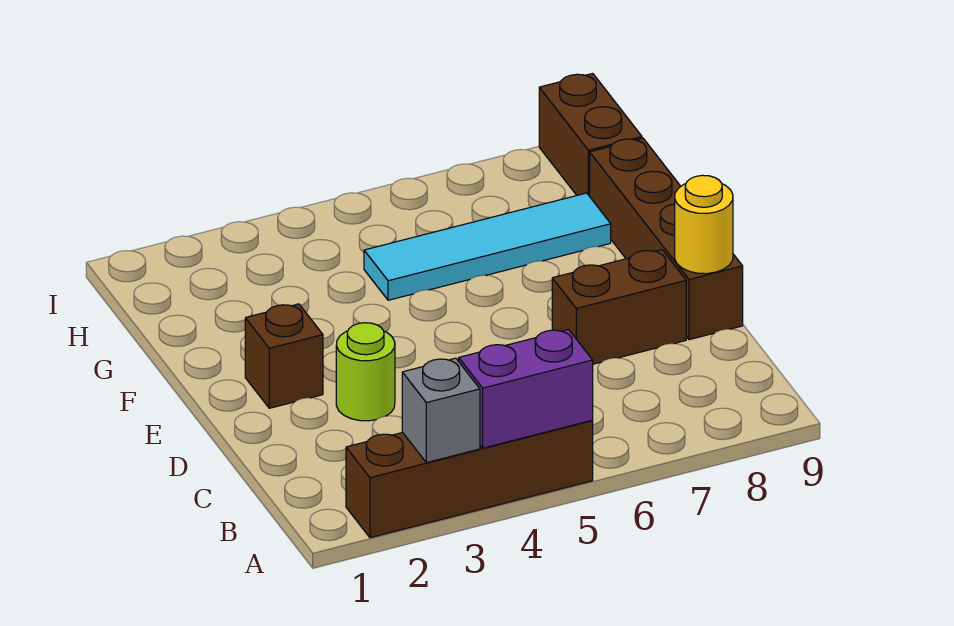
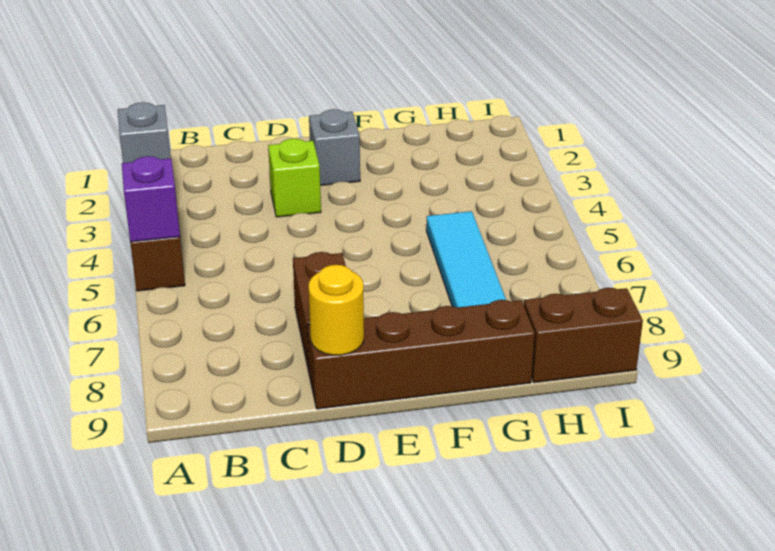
purple 1x2 brick [459,329,593,448] -> purple 1x1 brick [122,156,180,242]
lime 1x1 round brick [336,323,395,421] -> lime 1x1 brick [268,139,321,217]
brown 1x1 brick [245,304,323,408] -> grey 1x1 brick [309,109,360,185]

